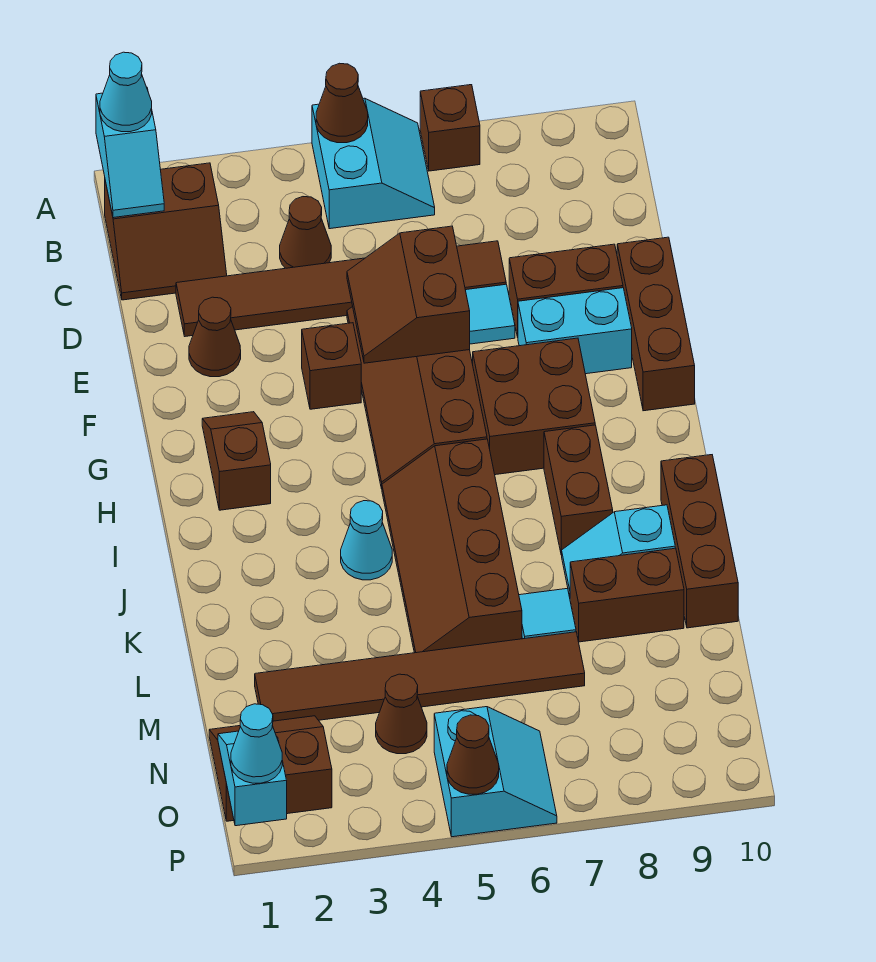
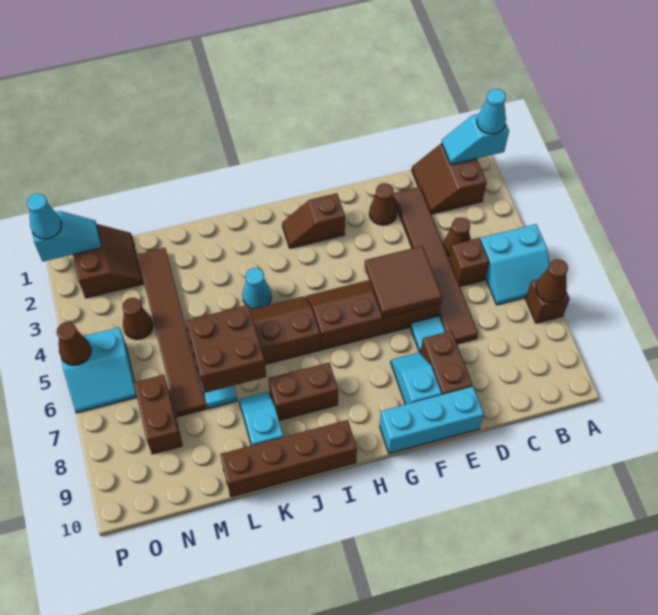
brown 1x1 cone [316,63,368,143] -> brown 1x1 cone moved to [536,259,568,303]
brown 2x2 slope [347,226,470,363] -> brown 2x2 tile [365,246,442,317]
brown 1x3 brick [617,237,695,411] -> cyan 1x3 brick [380,387,484,454]
brown 1x1 brick [302,323,361,409] -> brown 1x1 brick moved to [449,238,489,286]
cyan 1x2 brick [518,288,632,374] -> cyan 1x2 slope [391,352,442,405]
brown 1x2 slope [202,412,271,510] -> brown 1x2 slope turned to [282,193,345,248]
brown 2x2 brick [473,338,595,475] -> brown 2x2 brick moved to [186,305,266,393]
brown 1x3 brick [661,455,738,628] -> brown 1x4 brick [220,420,357,497]
brown 1x2 brick [570,548,684,642] -> brown 1x2 brick moved to [134,375,182,454]

